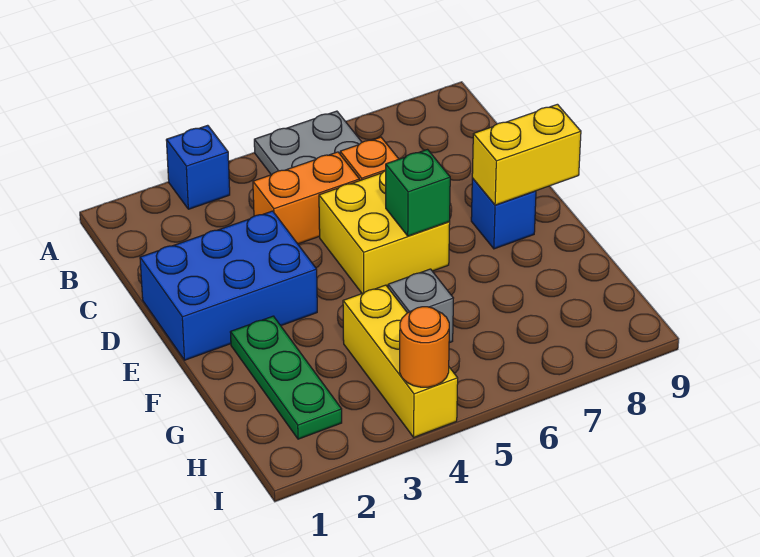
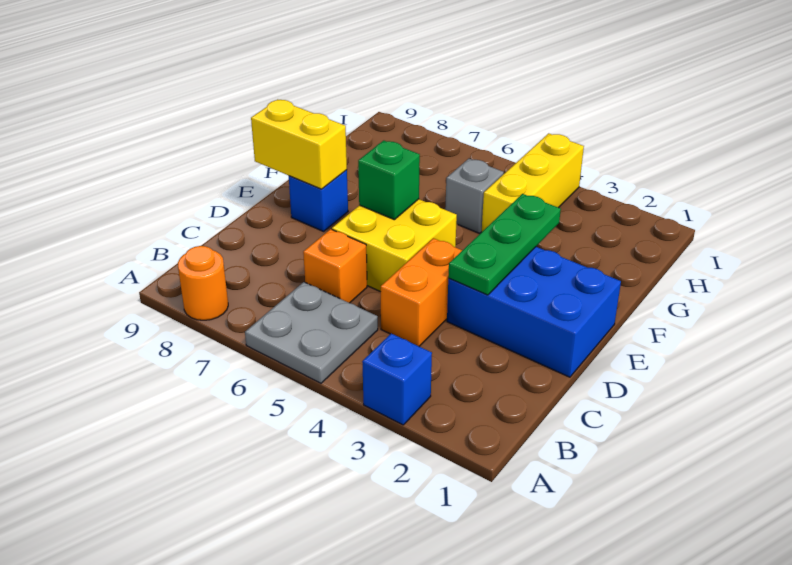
orange 1x2 brick [253,152,360,244] -> orange 1x2 brick turned to [381,238,462,346]
green 1x3 plate [230,316,342,439] -> green 1x3 plate moved to [448,194,561,295]
orange 1x1 round brick [400,307,449,387] -> orange 1x1 round brick moved to [178,246,228,320]

